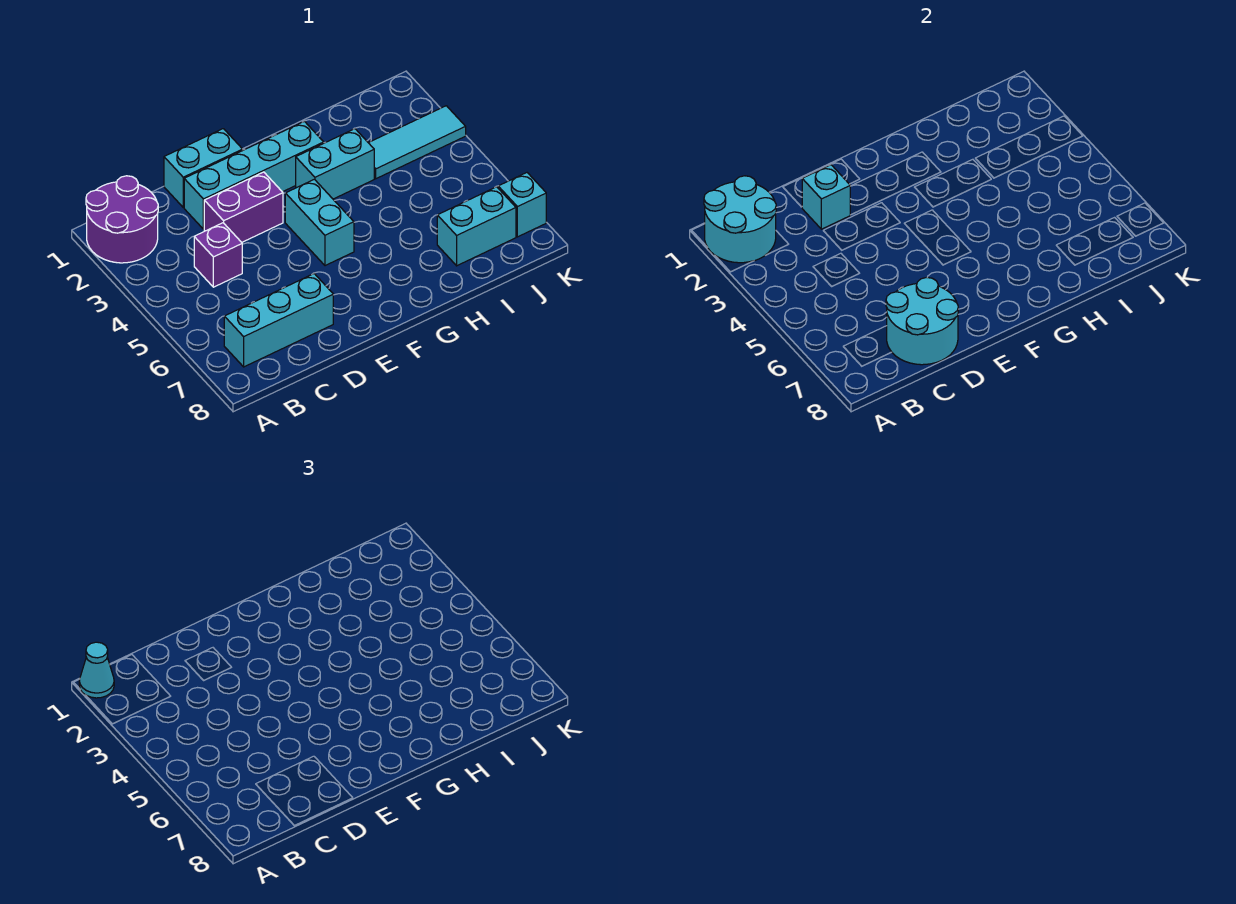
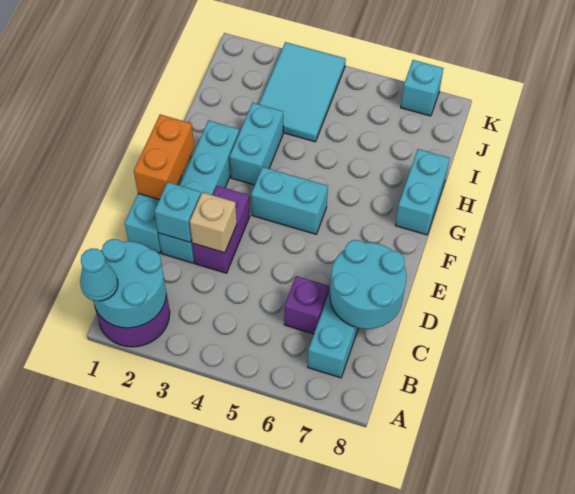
purple 1x1 brick [194,223,242,287] -> purple 1x1 brick moved to [284,276,329,334]
none -> tan 1x1 brick [190,192,237,253]
none -> orange 1x2 brick [134,115,194,200]
cyan 1x3 tile [369,106,466,179] -> cyan 2x3 tile [259,42,346,142]
cyan 1x2 brick [437,187,516,266] -> cyan 1x2 brick moved to [395,149,450,235]

